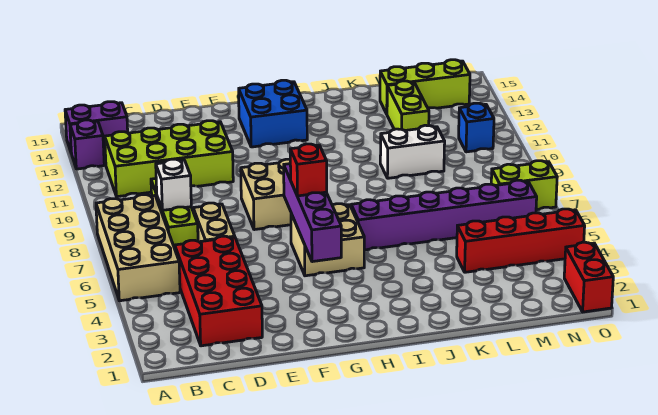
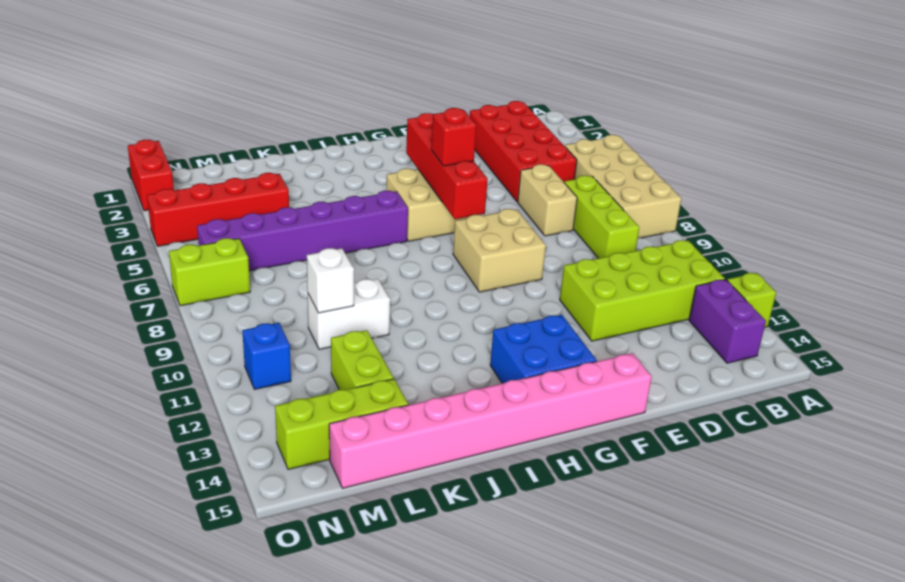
purple 1x1 brick [70,120,104,169] -> lime 1x1 brick [727,273,776,327]
purple 1x2 brick [65,102,128,151] -> purple 1x2 brick turned to [689,280,766,363]
white 1x1 brick [156,159,191,210] -> white 1x1 brick moved to [307,248,354,313]
none -> pink 1x8 brick [329,353,652,488]
purple 1x4 brick [284,164,341,262] -> red 1x4 brick [406,113,488,219]

